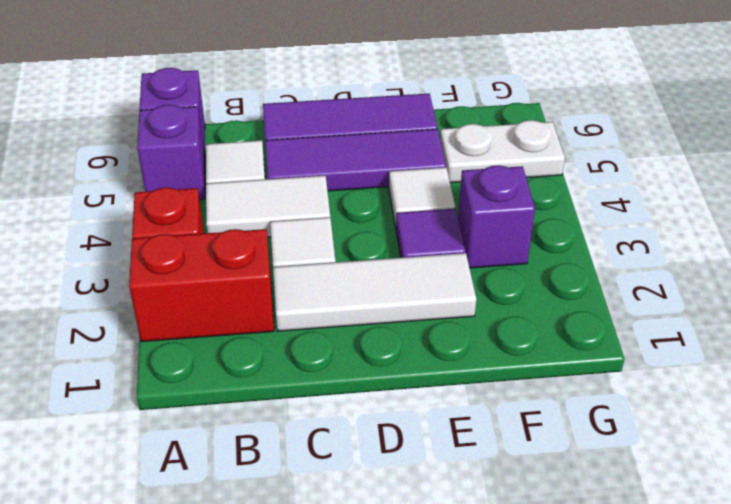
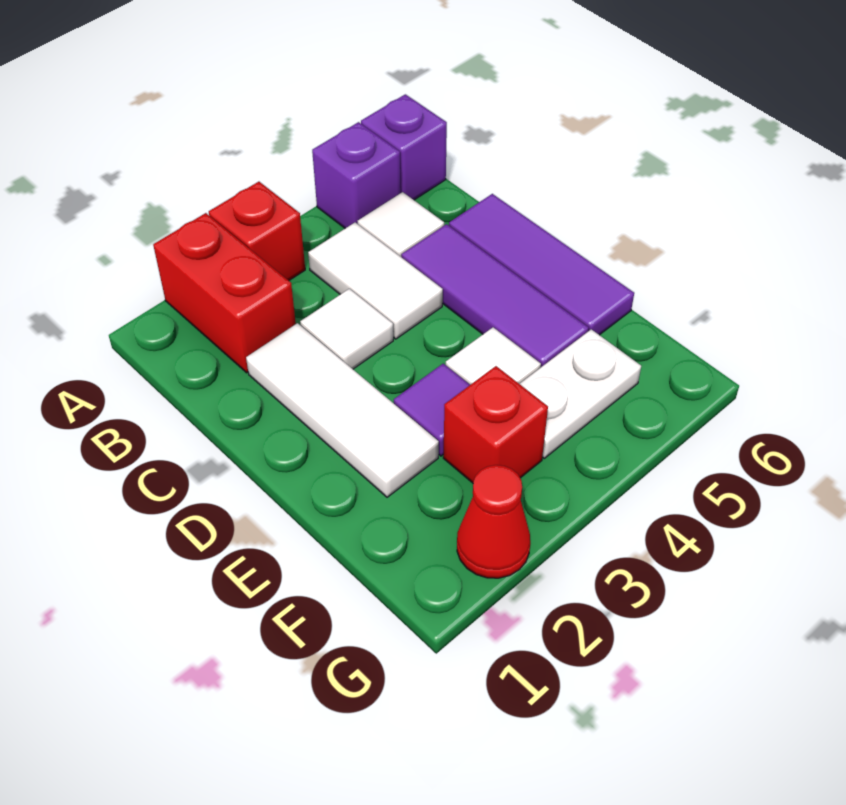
purple 1x1 brick [458,165,535,268] -> red 1x1 brick [443,366,548,483]
white 1x2 plate [440,120,565,183] -> white 1x2 plate turned to [520,329,641,458]
none -> red 1x1 cone [457,465,530,578]

